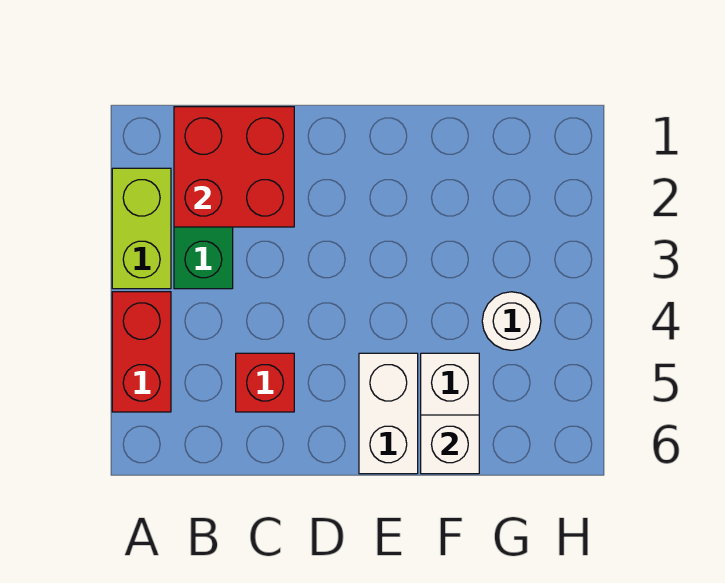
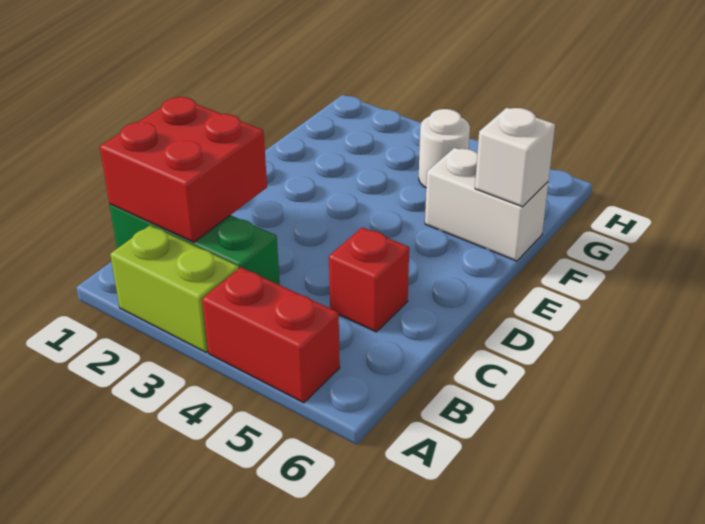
white 1x2 brick [359,353,418,474] -> none

